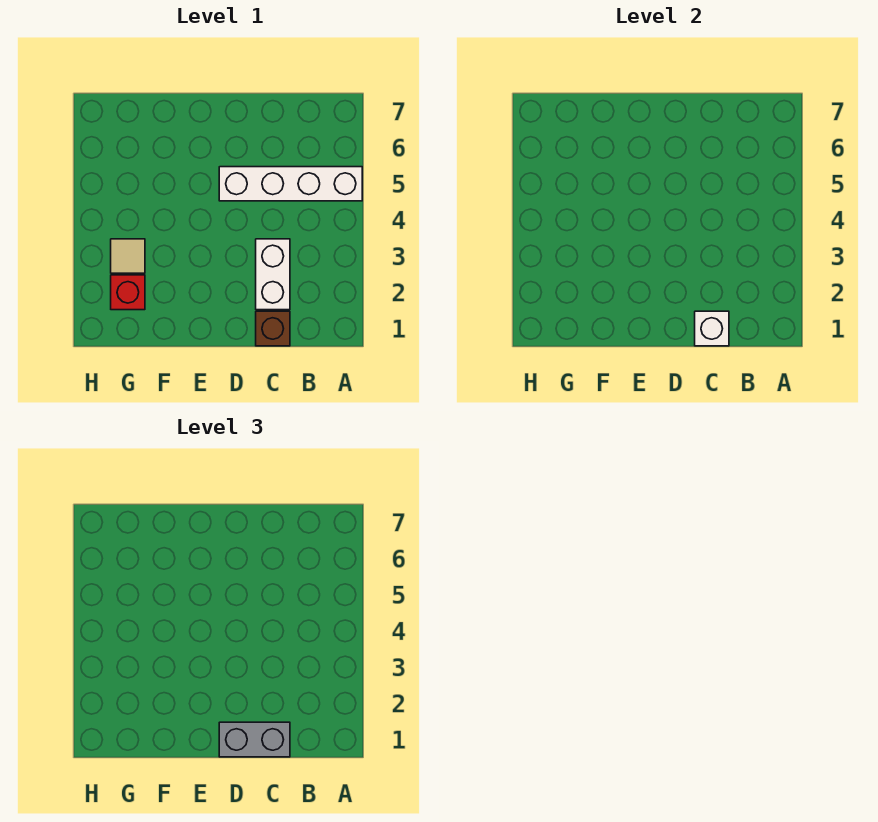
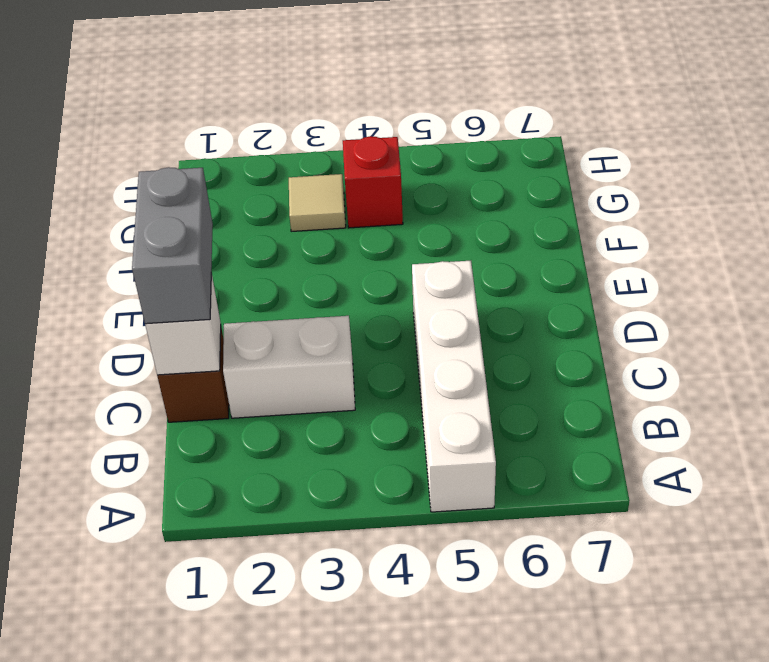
red 1x1 brick [111,275,145,310] -> red 1x1 brick moved to [343,136,403,228]

